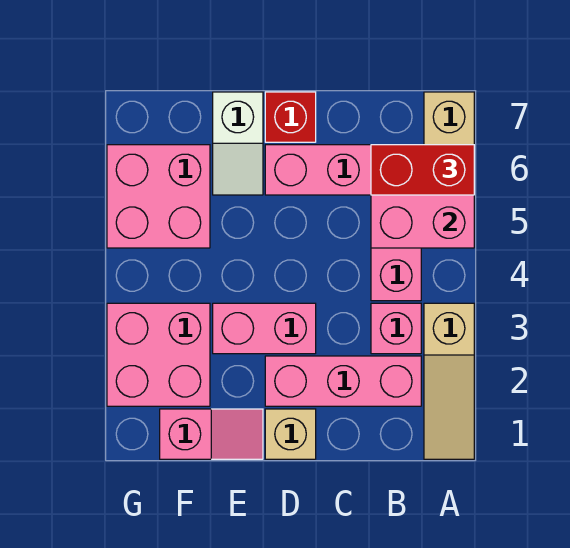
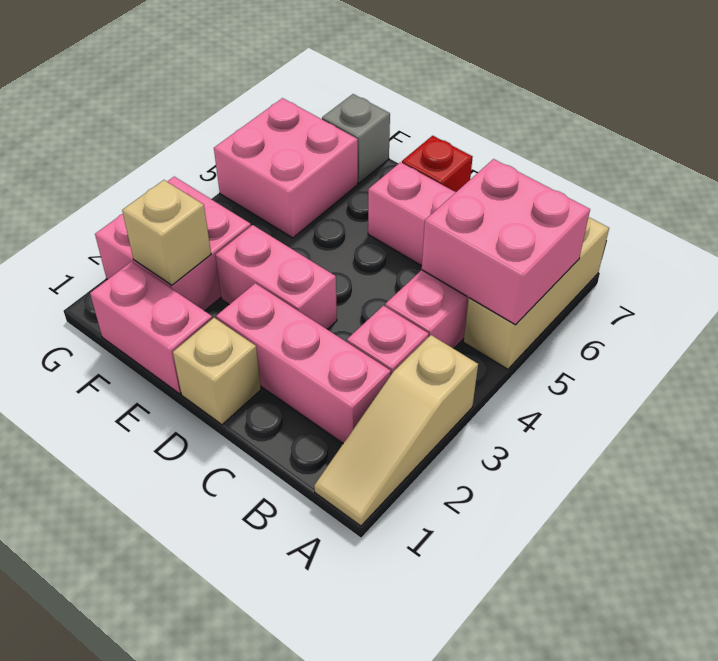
red 1x2 brick [371,145,474,195] -> none
pink 1x2 slope [160,409,263,459] -> pink 1x2 brick [90,262,212,394]
white 1x2 slope [213,92,263,195] -> none
none -> tan 1x1 brick [122,180,211,285]
none -> grey 1x1 brick [322,94,390,183]

